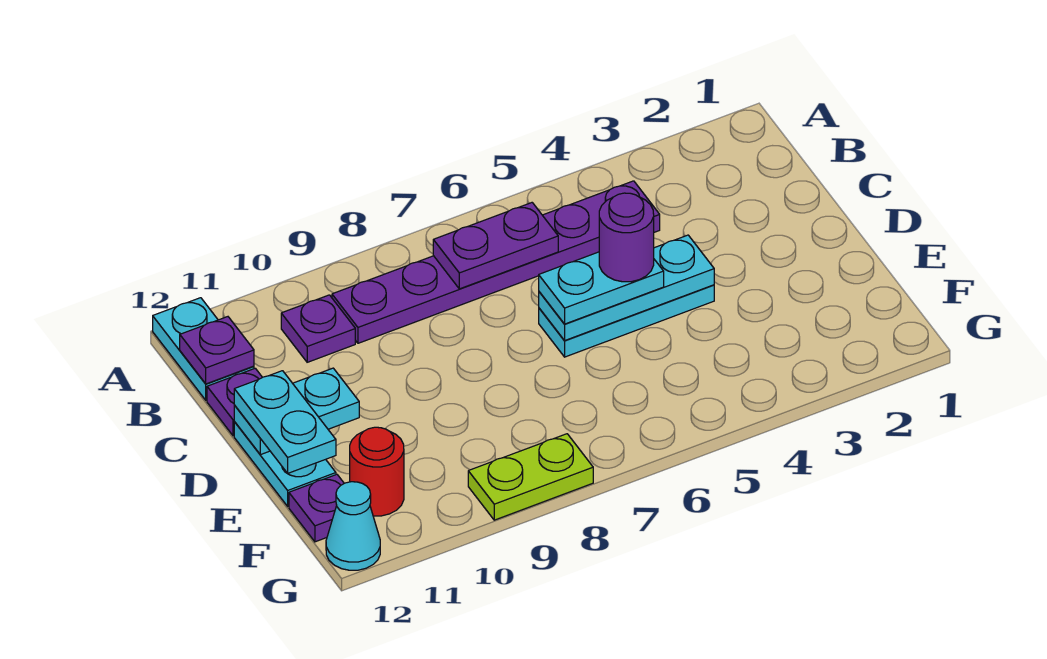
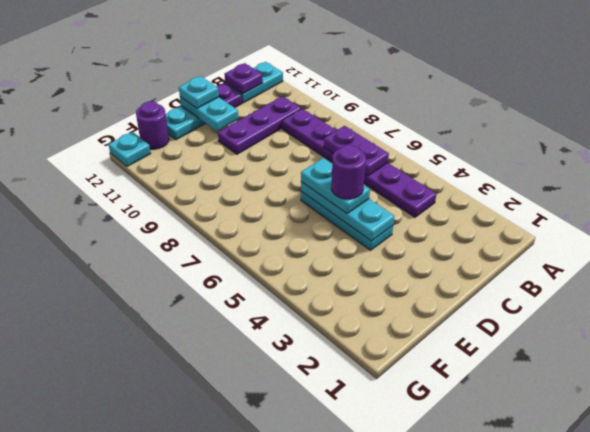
purple 1x1 plate [281,295,355,362] -> purple 1x3 plate [218,96,301,154]
cyan 1x2 plate [234,371,336,473] -> cyan 1x1 plate [179,76,219,108]
red 1x1 round brick [350,427,404,516] -> none
purple 1x1 plate [289,474,344,542] -> purple 1x1 round brick [136,101,169,149]
lime 1x2 plate [468,434,593,520] -> none
cyan 1x1 cone [326,482,380,570] -> cyan 1x1 plate [108,132,151,167]

